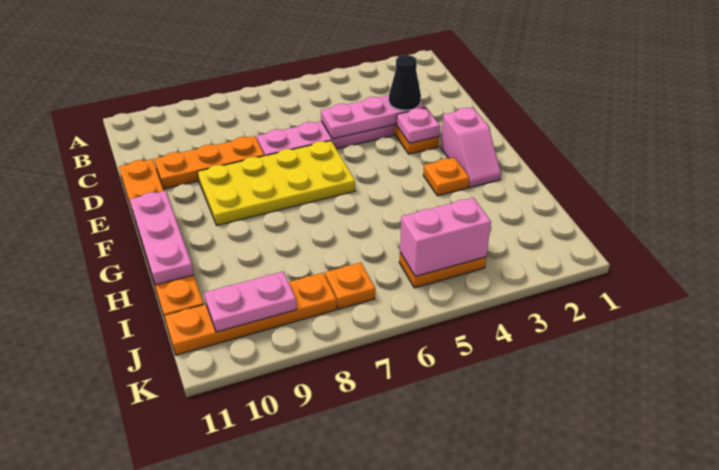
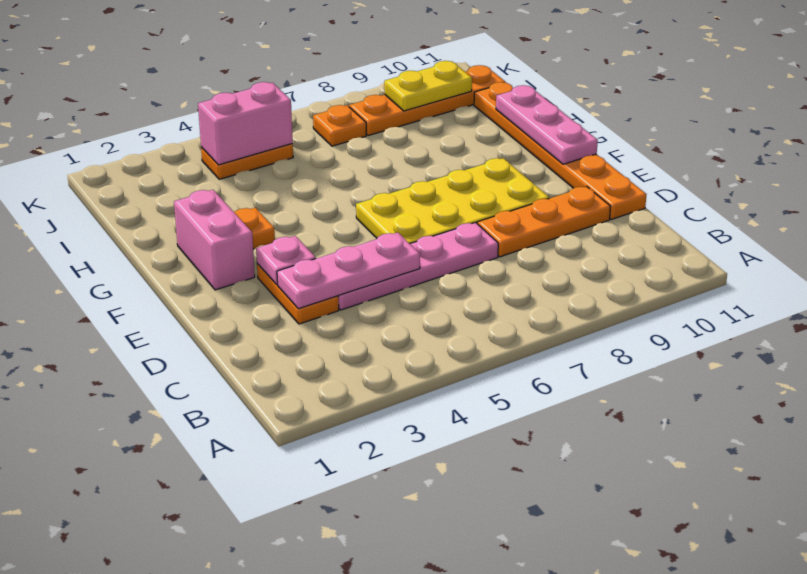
black 1x1 cone [389,55,421,110] -> none
pink 1x2 slope [441,108,501,187] -> pink 1x2 brick [174,190,255,290]
pink 1x2 plate [204,272,297,332] -> yellow 1x2 plate [384,61,472,111]

